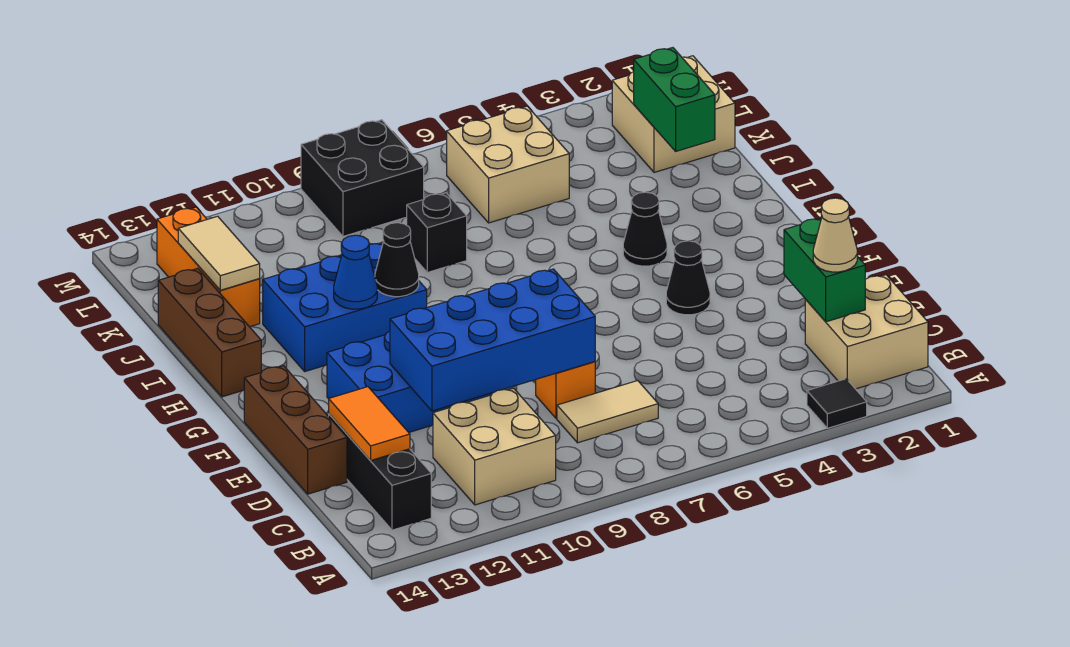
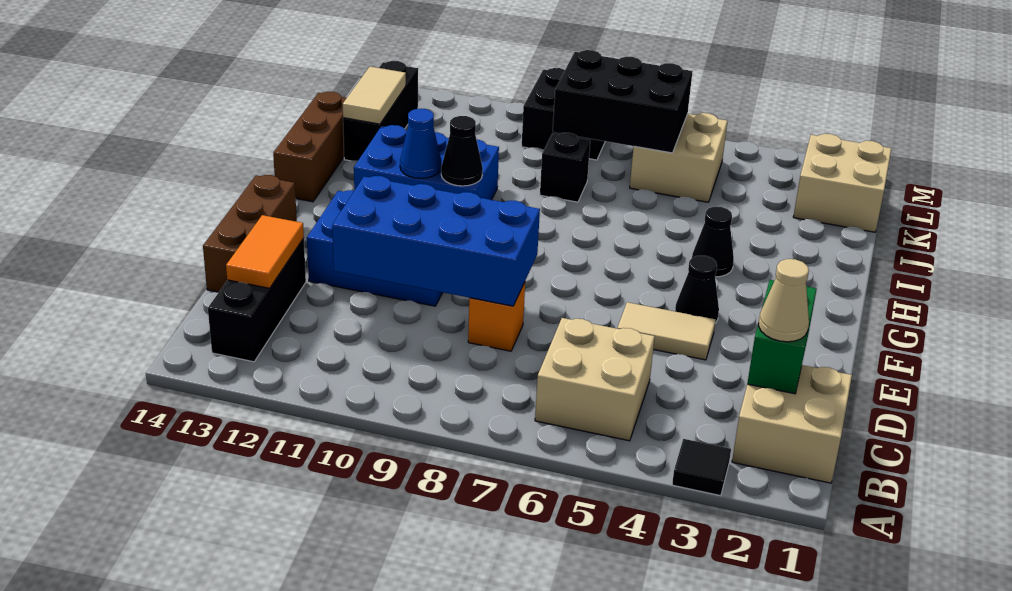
tan 2x2 brick [433,388,556,505] -> tan 2x2 brick moved to [535,318,655,441]
tan 1x2 tile [557,381,658,443] -> tan 1x2 tile moved to [617,302,715,360]
green 1x2 brick [634,48,715,151] -> none
orange 1x3 brick [157,207,260,327] -> black 1x3 brick [343,61,418,161]
none -> black 2x3 brick [553,50,693,153]

